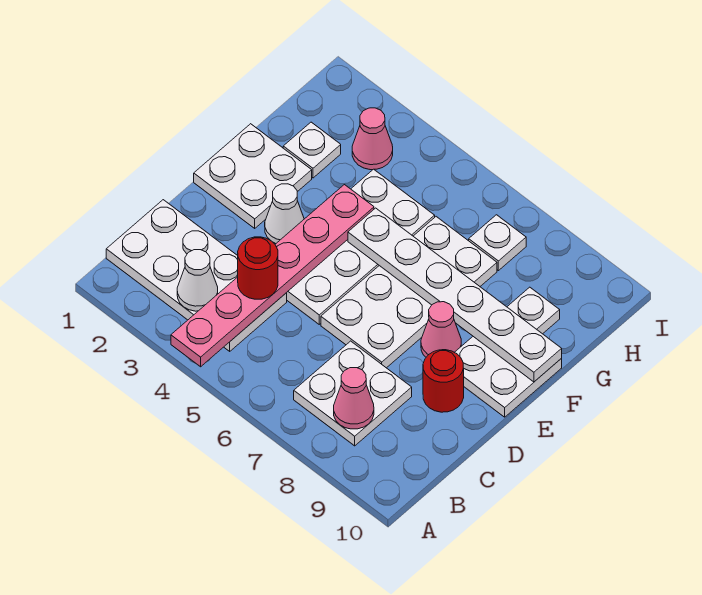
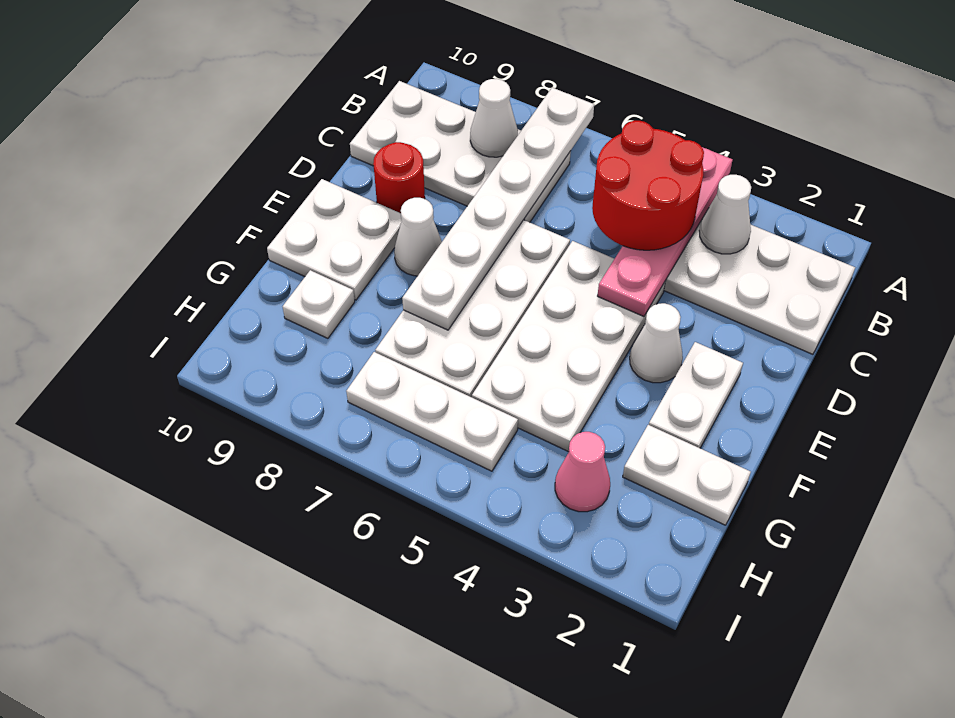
pink 1x6 plate [171,185,374,367] -> pink 1x4 plate [598,147,733,317]
white 2x2 plate [294,341,412,446] -> white 2x4 plate [350,81,571,222]
pink 1x1 cone [334,368,374,429] -> white 1x1 cone [470,79,518,157]
red 1x1 round brick [238,237,278,299] -> red 2x2 round brick [592,121,704,250]
white 2x2 plate [194,124,312,228] -> white 1x2 plate [649,342,743,448]
pink 1x1 cone [421,302,461,357] -> white 1x1 cone [394,198,442,276]
white 1x6 plate [348,208,562,382] -> white 1x6 plate turned to [402,88,594,330]
white 1x1 plate [283,122,341,178] -> white 1x2 plate [623,425,751,525]
white 1x1 plate [469,215,526,271] -> white 1x3 plate [346,352,518,471]

